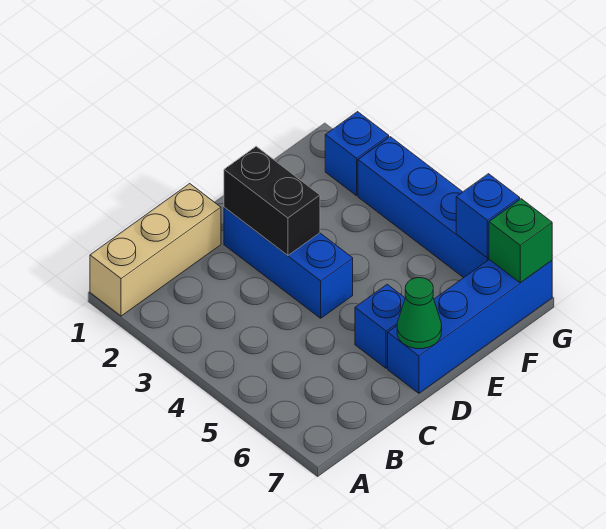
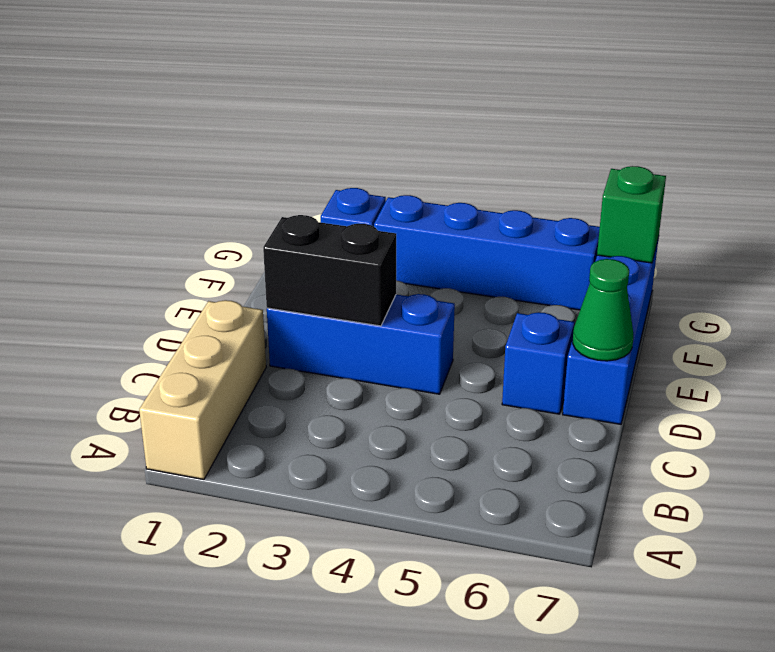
blue 1x1 brick [456,174,520,258] -> none

